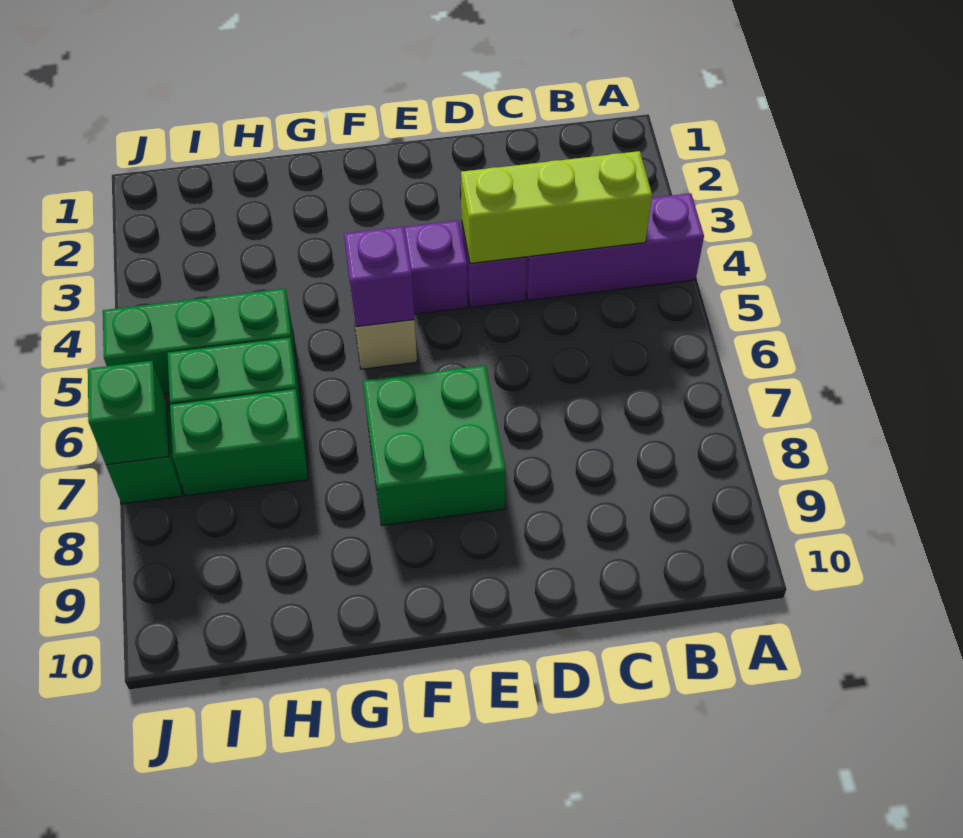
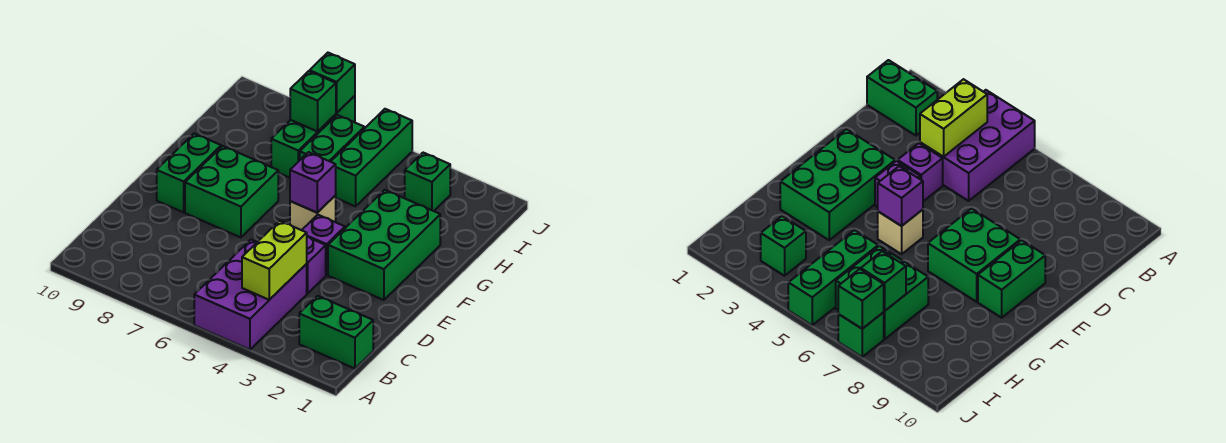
purple 1x3 brick [526,193,704,300] -> purple 2x3 brick [194,240,307,350]
none -> green 1x2 brick [299,296,373,369]
lime 1x3 brick [461,151,652,263] -> lime 1x2 brick [242,221,307,300]
none -> green 2x3 brick [328,190,440,300]
none -> green 1x2 brick [157,134,221,212]
none -> green 1x1 brick [405,153,450,211]
none -> green 1x1 brick [290,71,336,131]

